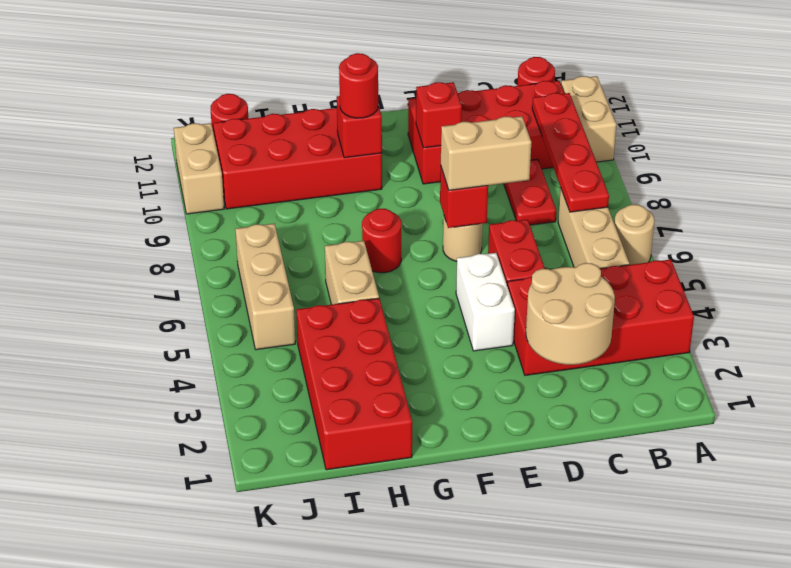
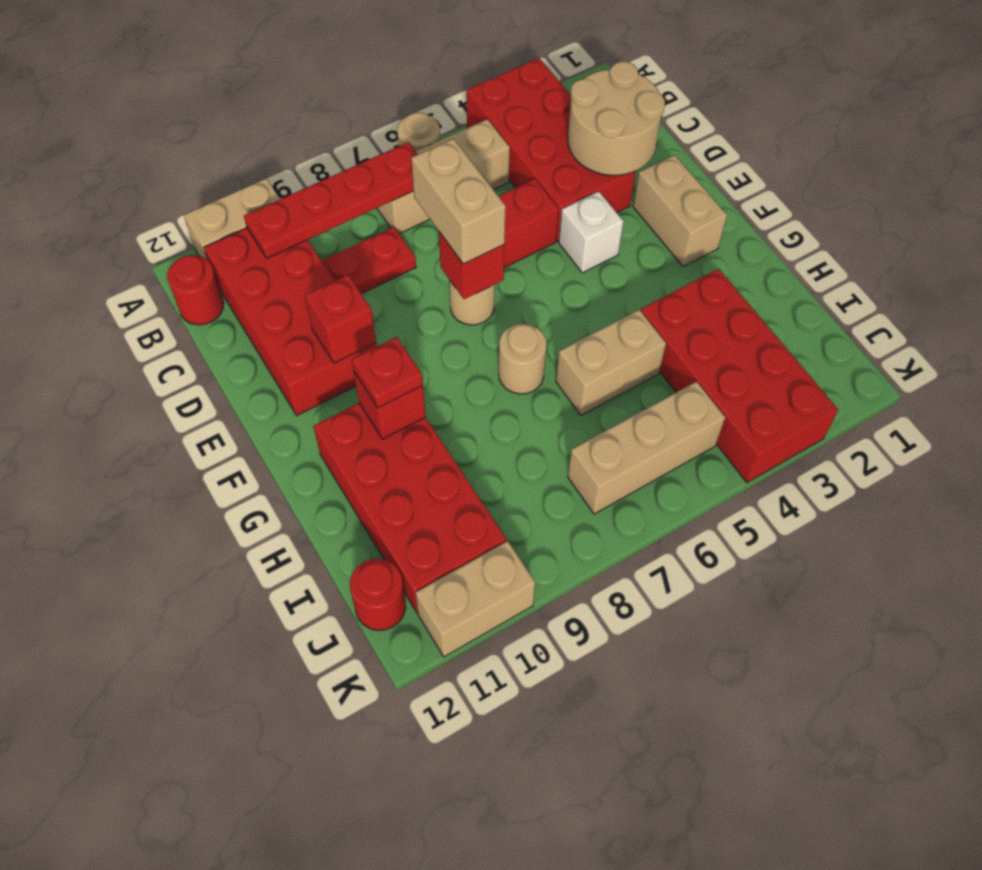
none -> tan 1x2 brick [633,155,727,267]
white 1x2 brick [456,253,515,351] -> white 1x1 brick [559,191,624,273]
red 1x1 round brick [362,209,401,273] -> tan 1x1 round brick [499,324,547,394]
red 1x1 round brick [339,53,378,118] -> red 1x1 plate [352,337,423,408]
red 2x4 brick [296,298,412,470] -> red 2x4 brick turned to [641,269,838,483]

